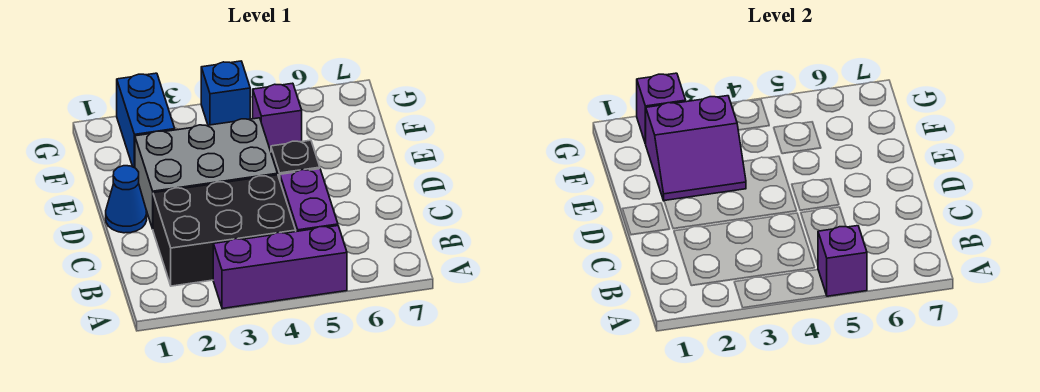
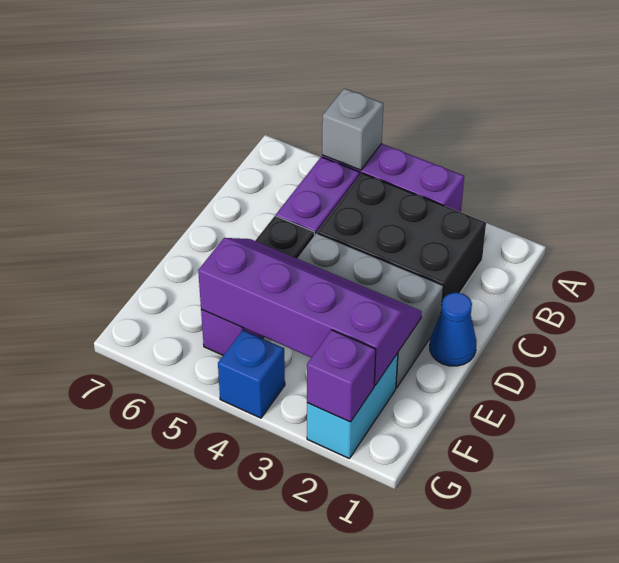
purple 1x1 brick [818,226,867,296] -> grey 1x1 brick [322,88,383,170]
purple 2x2 slope [646,96,746,201] -> purple 2x4 slope [198,238,422,385]
blue 1x2 brick [117,73,175,168] -> cyan 1x2 brick [307,353,398,458]

